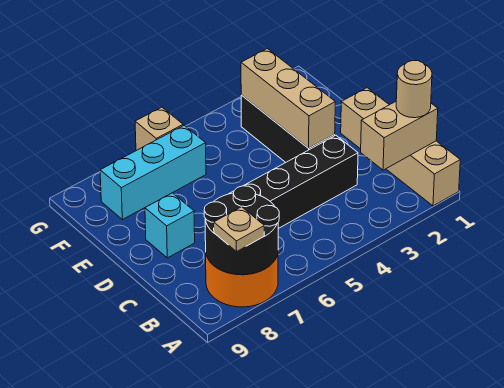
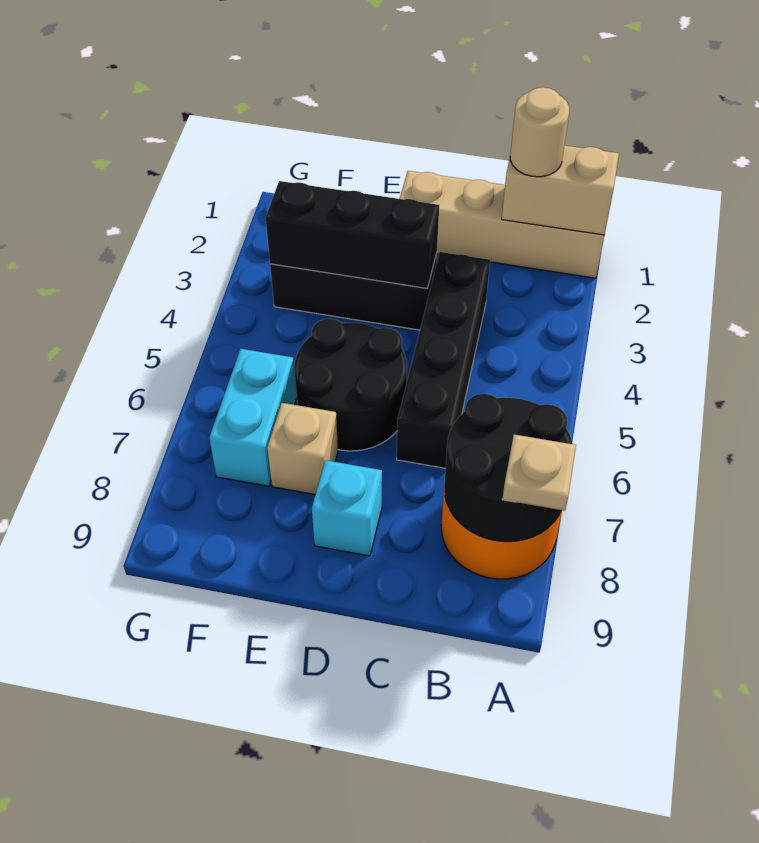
tan 1x2 brick [361,102,438,170] -> tan 1x2 brick turned to [502,145,619,235]
tan 1x3 brick [241,49,335,148] -> black 1x3 brick [266,181,439,289]
none -> black 2x2 round brick [295,319,407,451]
cyan 1x3 brick [100,125,206,220] -> cyan 1x2 brick [209,349,297,486]
tan 1x1 brick [135,107,183,151] -> tan 1x1 brick moved to [267,403,338,495]

